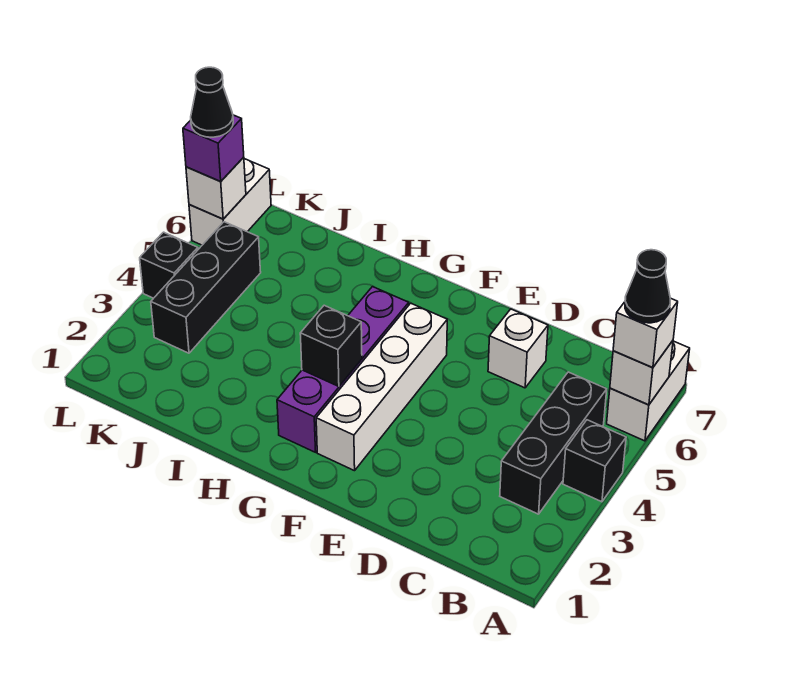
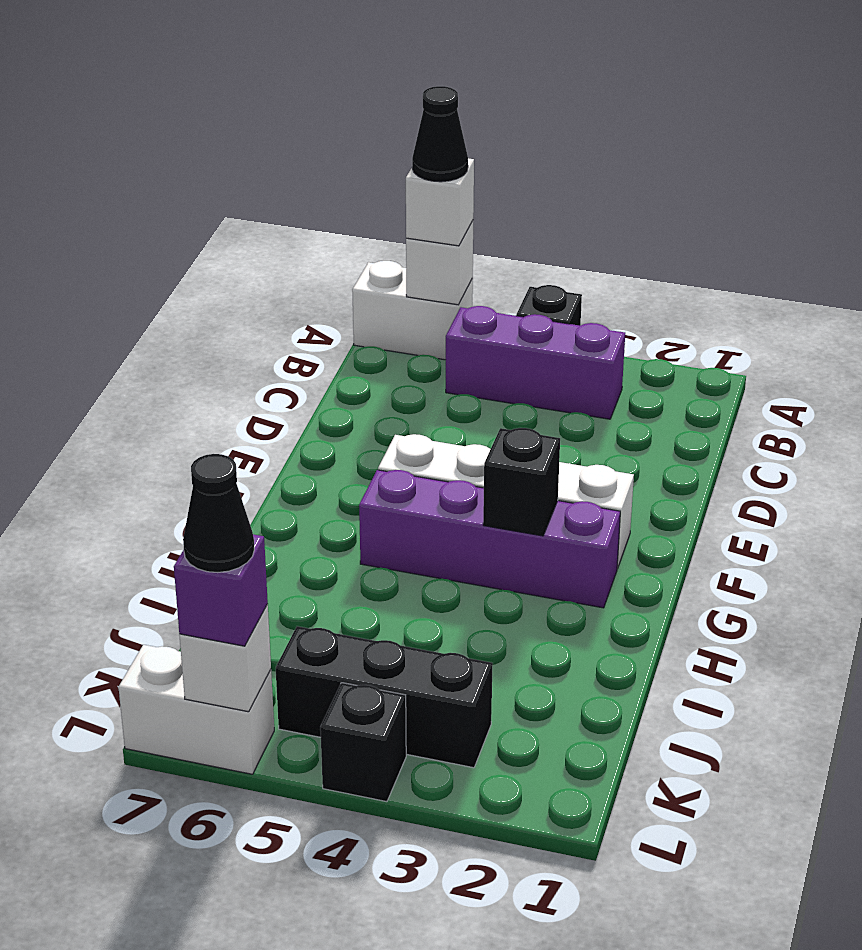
black 1x3 brick [500,372,607,514] -> purple 1x3 brick [446,306,625,419]
white 1x1 brick [488,309,548,388] -> none

